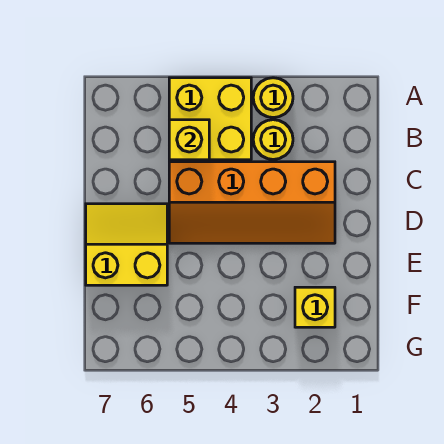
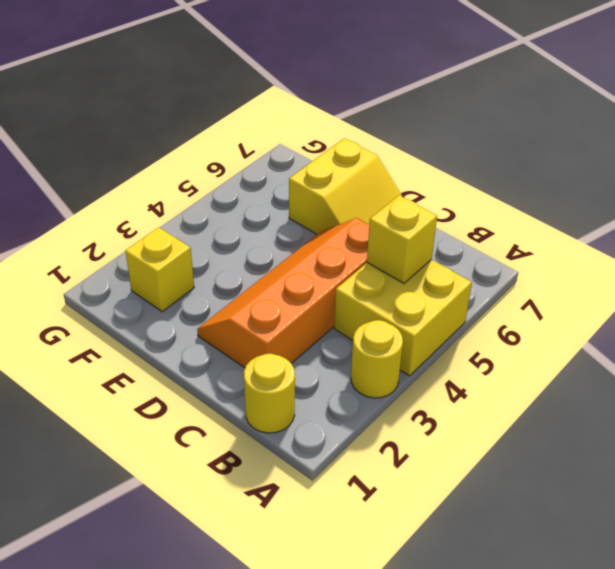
yellow 1x1 round brick [253,120,293,160] -> yellow 1x1 round brick moved to [244,354,295,433]

